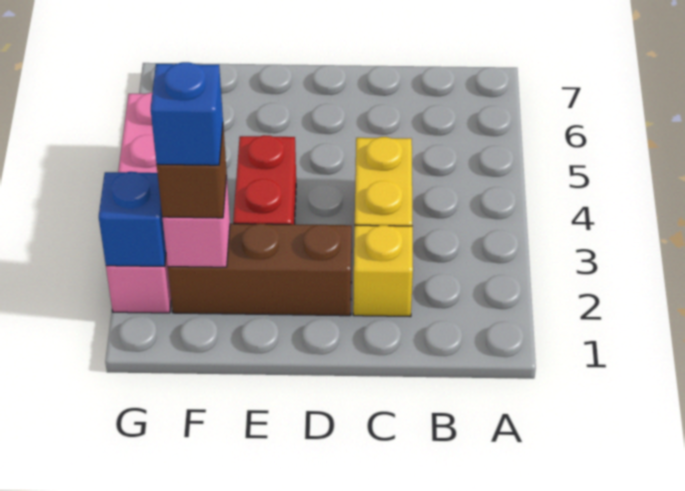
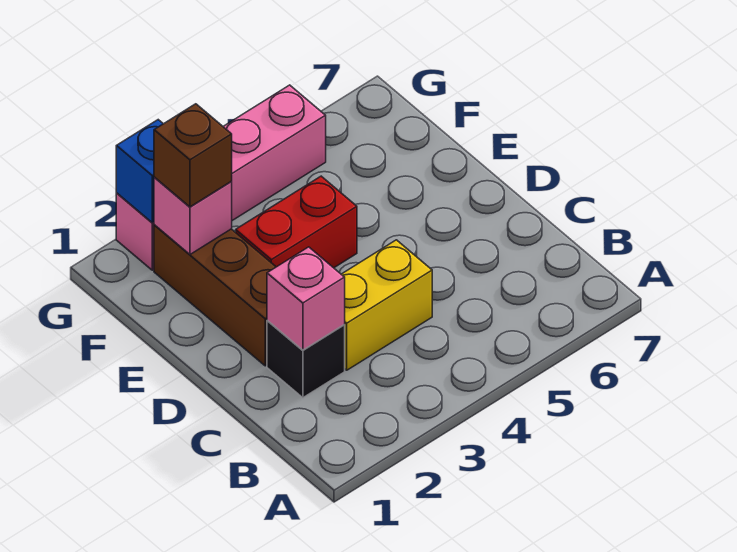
yellow 1x1 brick [353,225,413,317] -> black 1x1 brick [267,320,345,398]
none -> pink 1x1 brick [267,247,345,350]
blue 1x1 brick [151,62,223,165] -> none

